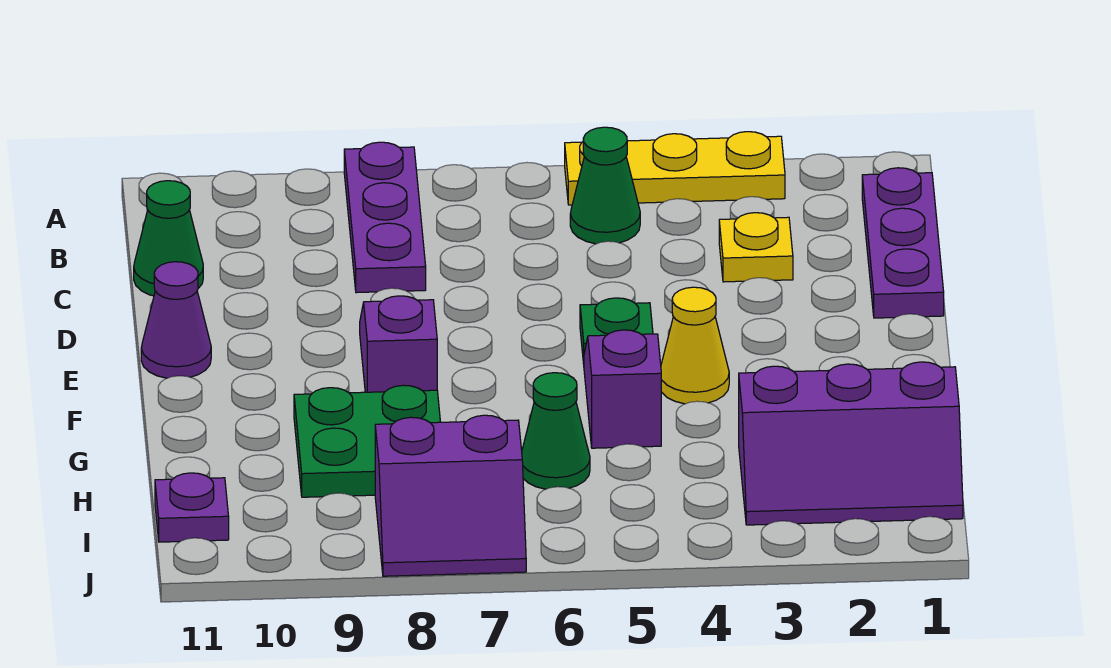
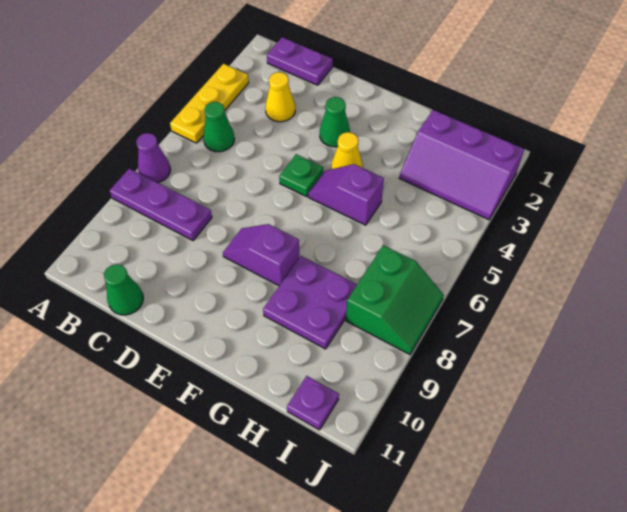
purple 1x3 plate [862,168,944,318] -> purple 1x2 plate [267,37,333,85]
yellow 1x1 plate [719,213,793,282] -> yellow 1x1 cone [265,72,295,122]
purple 1x1 cone [141,262,211,378] -> purple 1x1 cone moved to [136,133,171,183]
green 2x2 plate [294,385,440,497] -> purple 2x2 plate [263,256,357,349]
purple 2x3 slope [739,362,963,525] -> purple 2x3 slope turned to [399,110,524,220]
green 1x1 cone [522,373,590,489] -> green 1x1 cone moved to [320,97,350,147]
purple 2x2 slope [375,415,526,576] -> green 2x2 slope [346,245,444,354]

